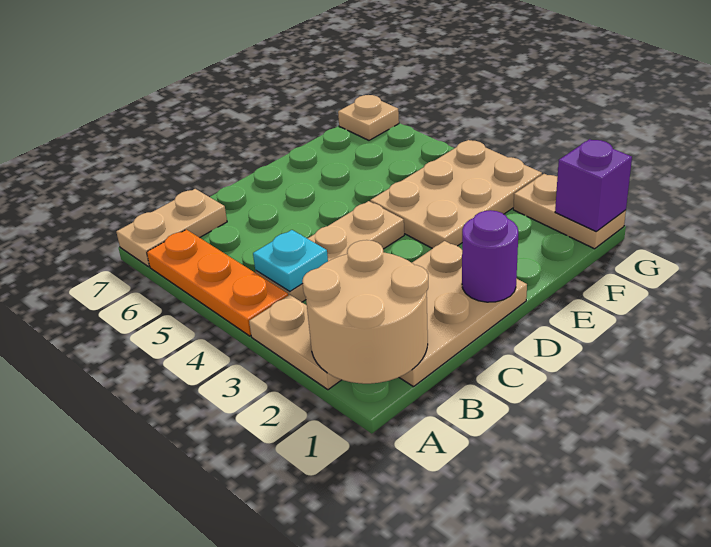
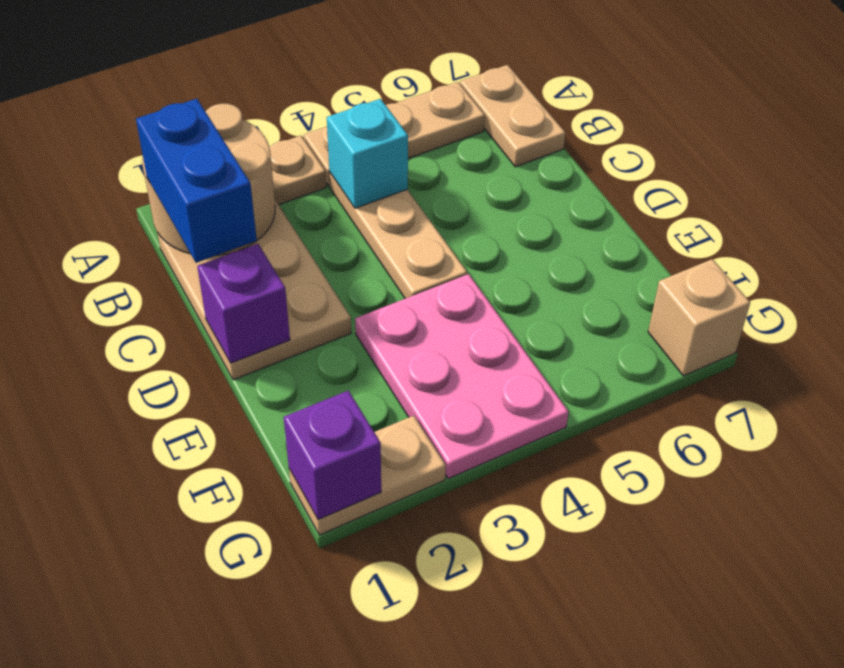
orange 1x3 plate [147,230,288,336] -> tan 1x3 plate [304,82,485,187]
none -> blue 1x2 brick [136,99,257,263]
cyan 1x1 plate [253,230,328,291] -> cyan 1x1 brick [327,99,408,208]
purple 1x1 round brick [462,210,518,302] -> purple 1x1 brick [197,244,290,363]
tan 2x3 plate [370,140,542,248] -> pink 2x3 plate [355,274,569,479]
tan 1x1 plate [338,95,399,140] -> tan 1x1 brick [648,259,750,376]

